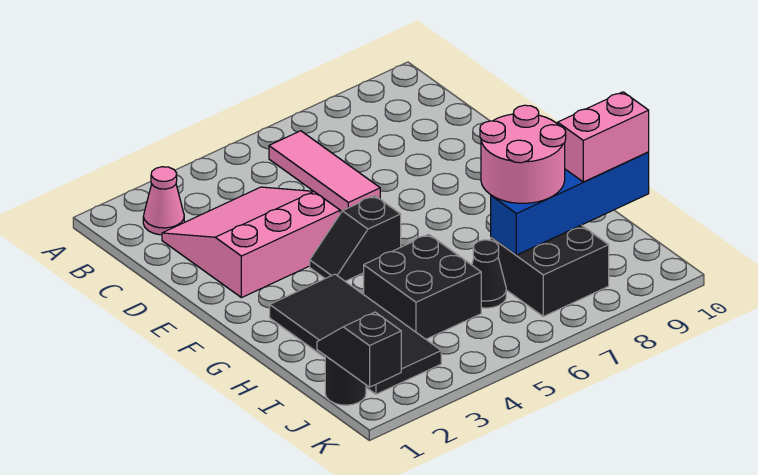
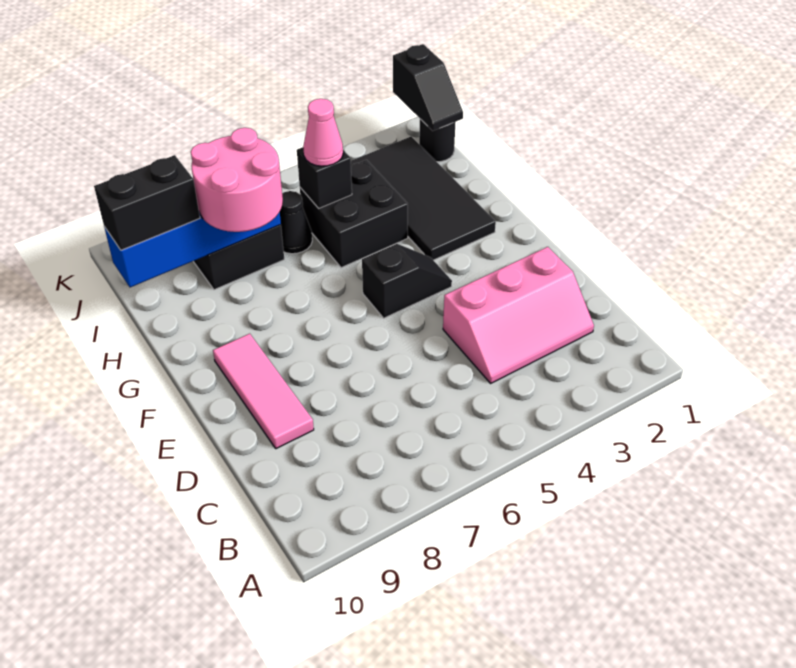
pink 1x1 cone [143,167,184,235] -> pink 1x1 cone moved to [303,99,343,166]
pink 1x3 tile [269,131,380,211] -> pink 1x3 tile moved to [213,334,314,449]
pink 3x3 slope [162,187,340,298] -> pink 2x3 slope [443,247,594,383]
none -> black 1x1 brick [297,147,352,208]
pink 1x2 brick [558,92,649,182] -> black 1x2 brick [94,155,200,250]

